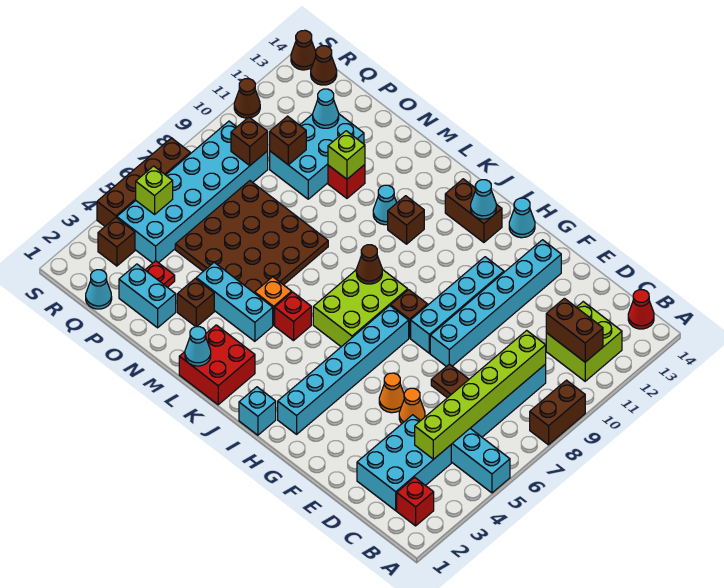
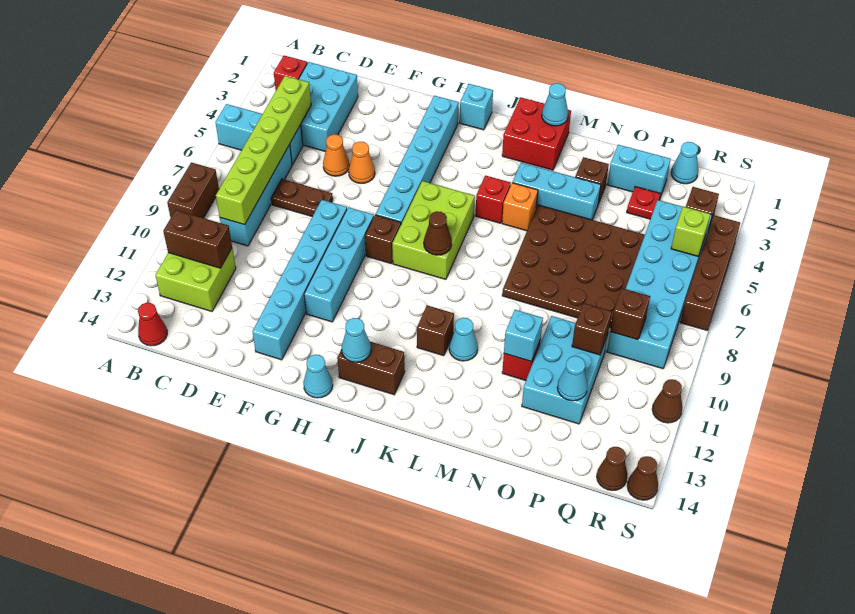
lime 1x1 brick [328,131,365,179] -> cyan 1x1 brick [504,310,543,361]

